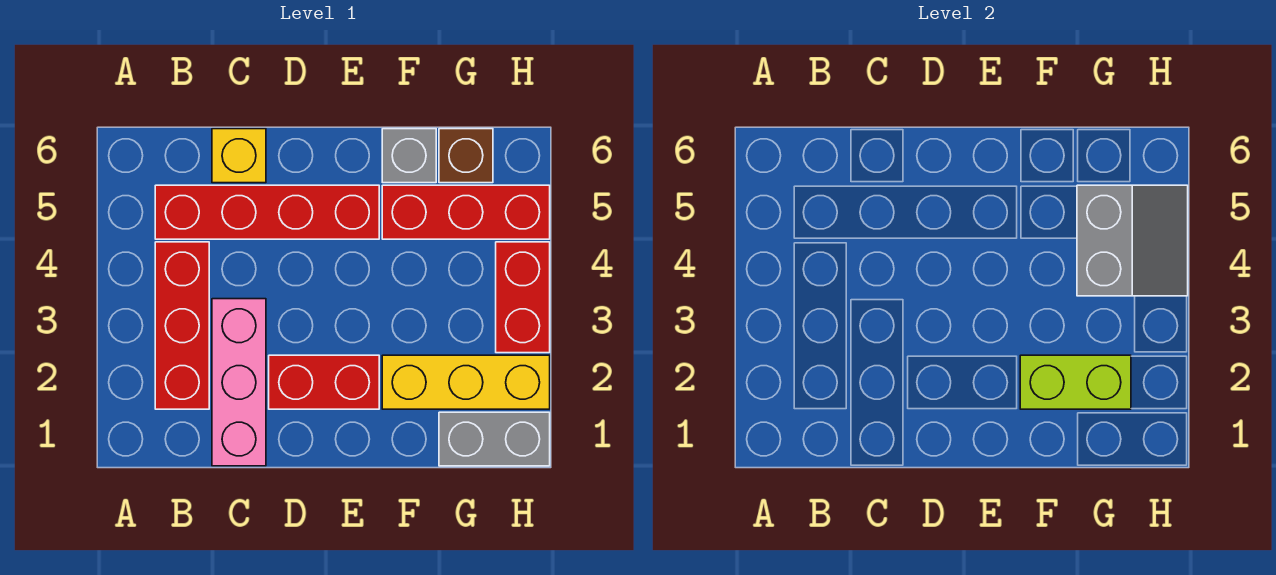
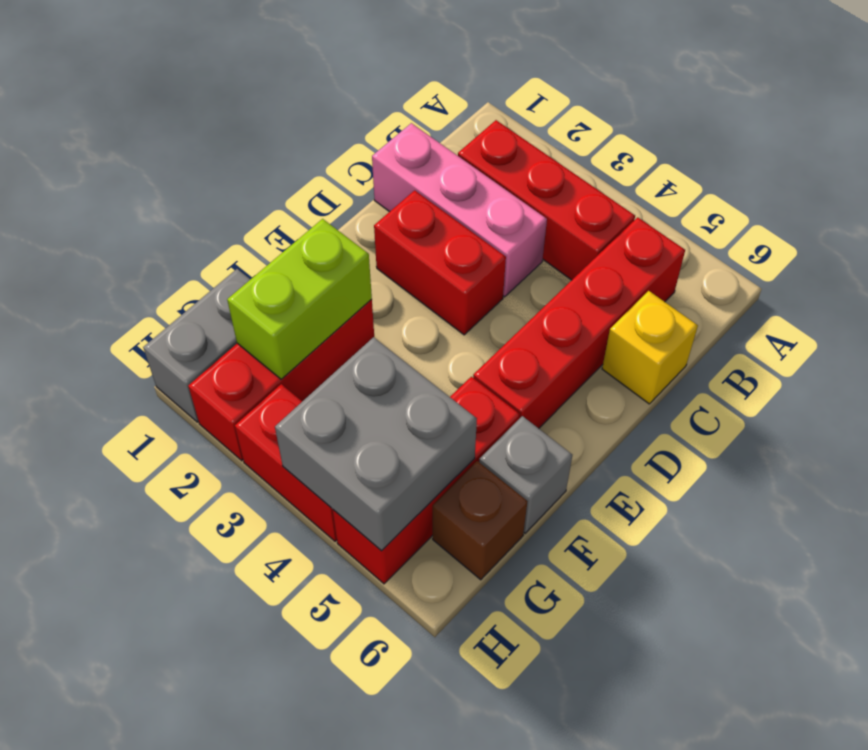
red 1x2 brick [269,355,379,409] -> red 1x2 brick turned to [374,190,506,335]
yellow 1x3 brick [382,355,550,409] -> red 1x3 brick [188,299,374,461]
grey 2x2 slope [1077,185,1188,296] -> grey 2x2 brick [275,337,477,551]

